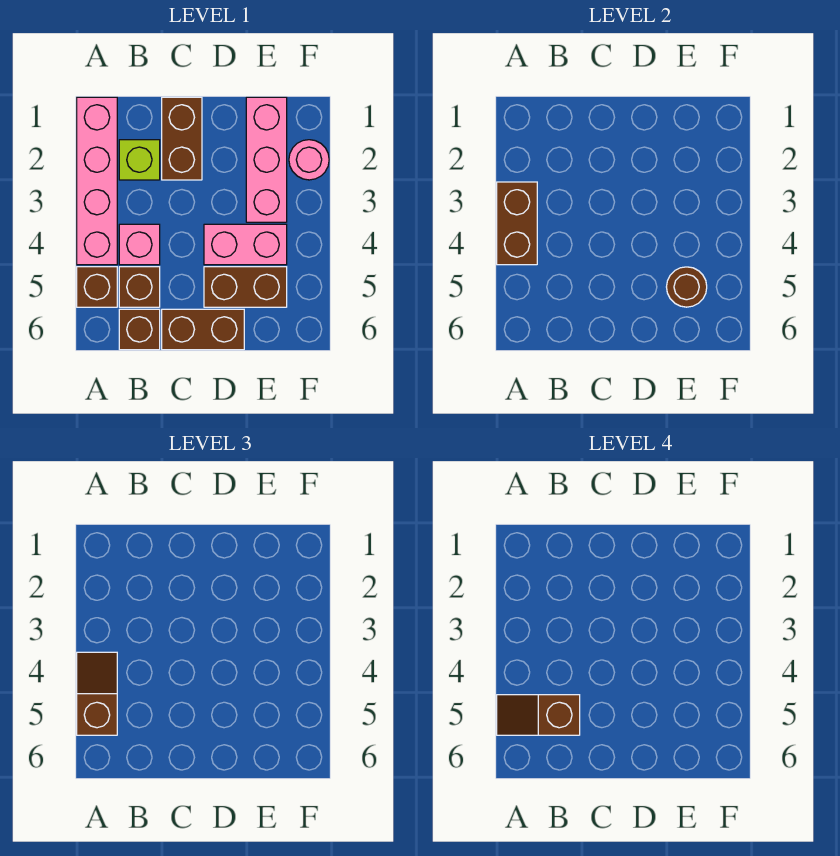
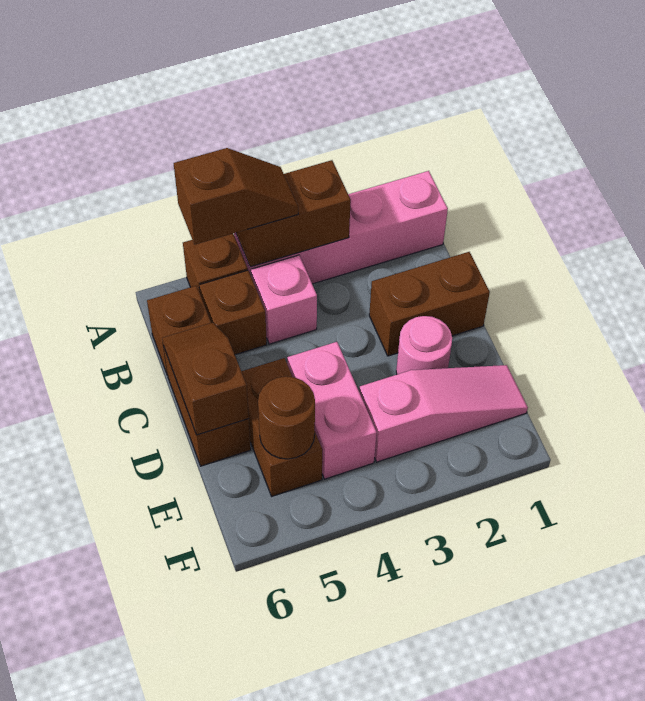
brown 1x2 slope [497,695,580,735] -> brown 1x2 slope moved to [162,323,249,435]
lime 1x1 brick [119,140,160,180] -> none
pink 1x3 brick [246,97,287,222] -> pink 1x3 slope [359,365,528,462]
pink 1x1 round brick [289,140,329,180] -> pink 1x1 round brick moved to [396,316,452,374]

